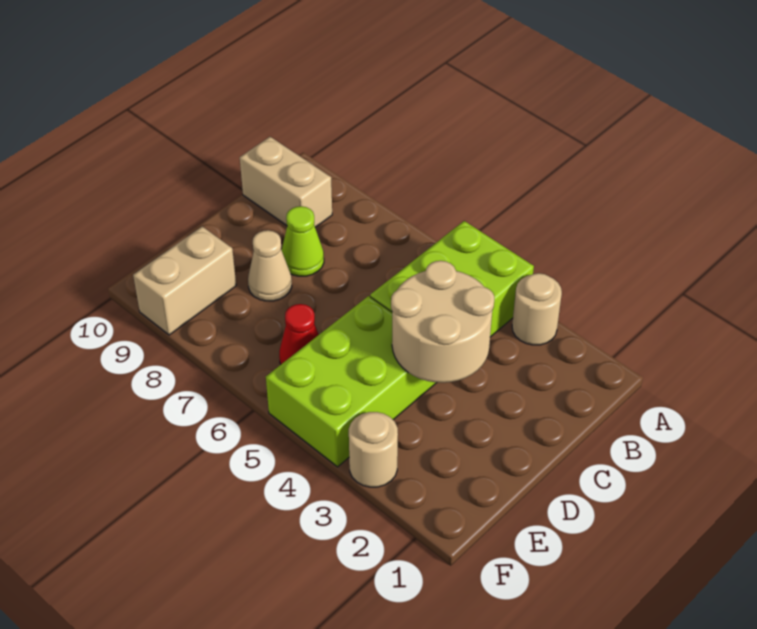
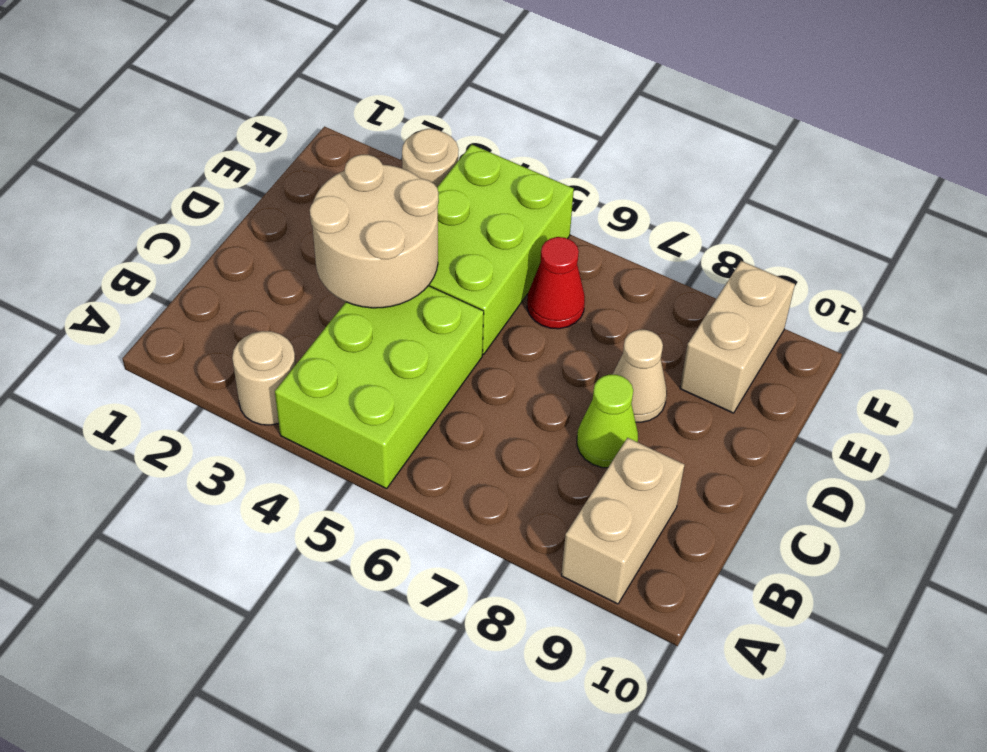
tan 1x2 brick [240,137,332,227] -> tan 1x2 brick turned to [561,438,685,604]

